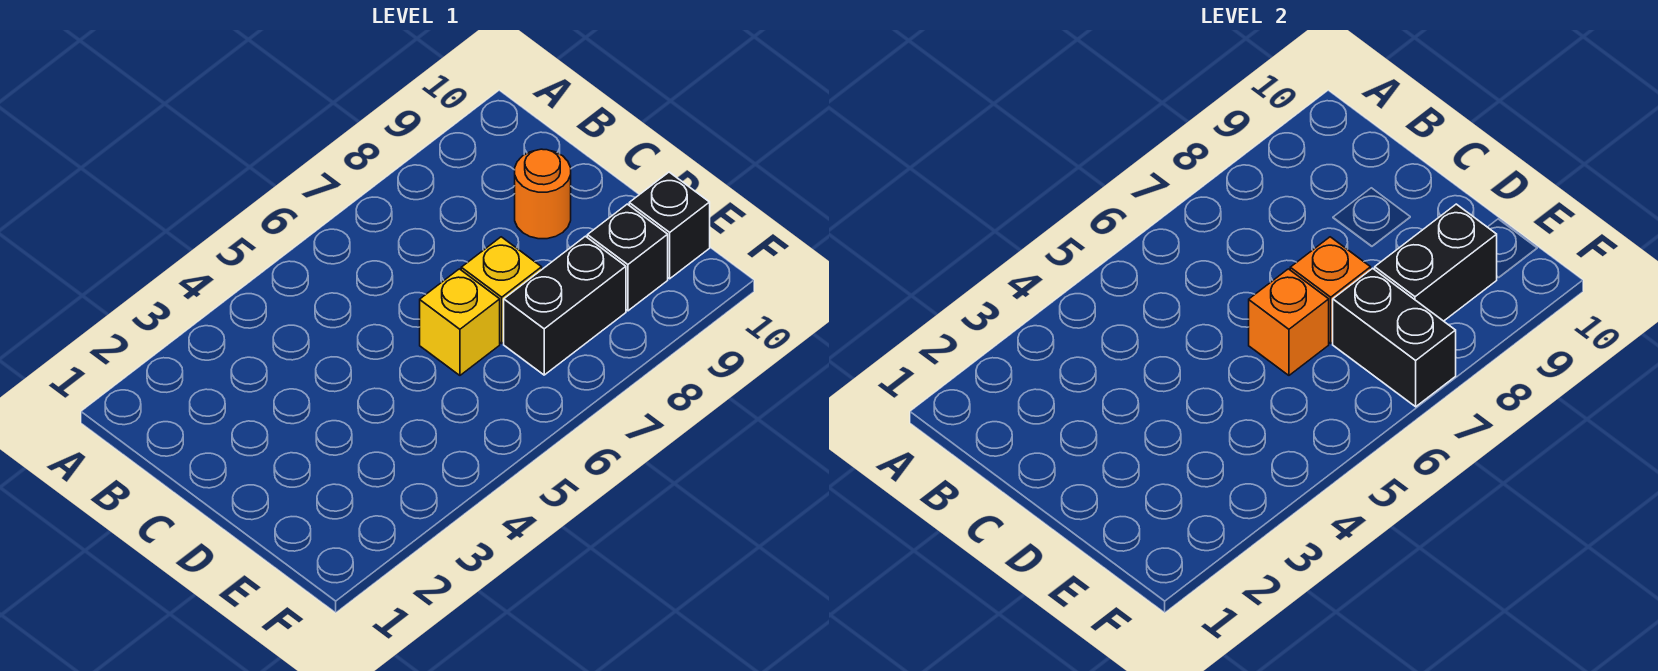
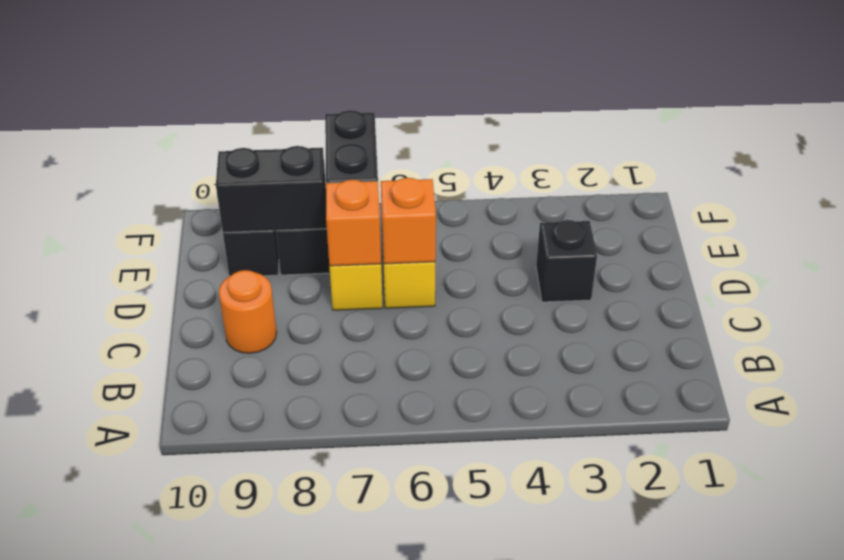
black 1x1 brick [629,172,710,279] -> black 1x1 brick moved to [536,220,597,302]

